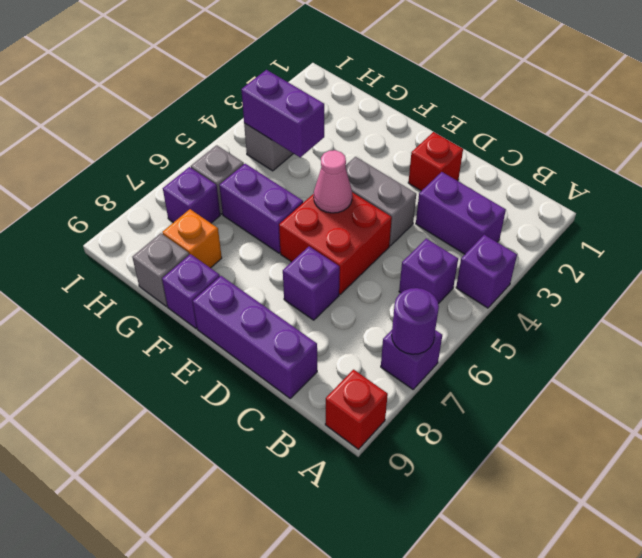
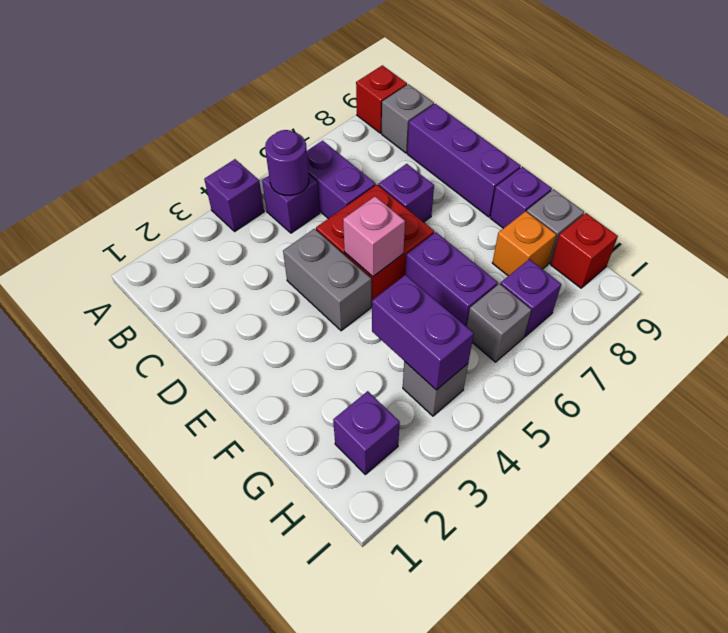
purple 1x1 brick [381,330,442,389] -> purple 1x1 brick moved to [333,391,400,474]
purple 1x1 round brick [392,288,439,354] -> purple 1x1 round brick moved to [265,130,309,196]
purple 1x2 brick [416,172,506,254] -> purple 1x2 brick moved to [307,141,376,219]
none -> grey 1x1 brick [382,84,434,153]
red 1x1 brick [408,132,463,191] -> red 1x1 brick moved to [551,213,618,288]
pink 1x1 cone [314,150,352,213] -> pink 1x1 brick [343,196,405,277]

